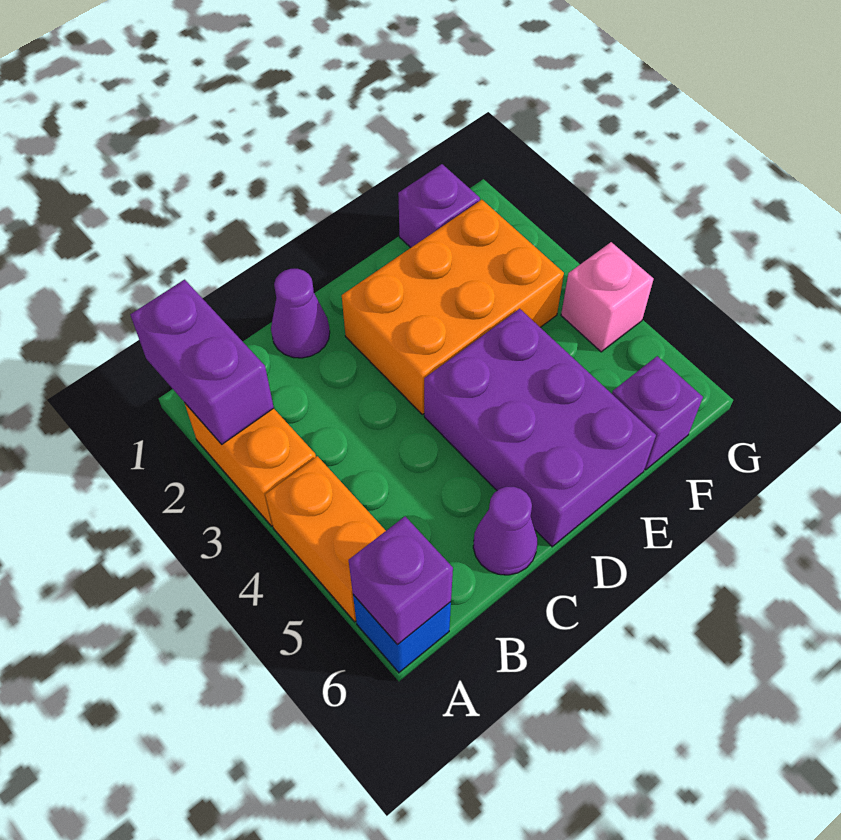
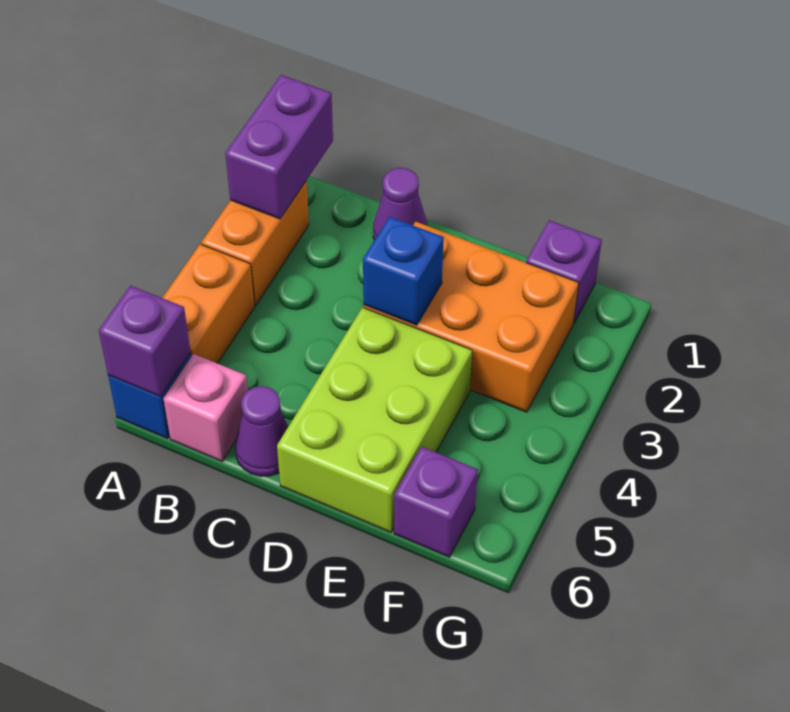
none -> blue 1x1 brick [363,217,444,325]
purple 2x3 brick [424,309,656,547] -> lime 2x3 brick [277,307,472,532]
pink 1x1 brick [561,242,654,352] -> pink 1x1 brick moved to [163,354,248,461]

